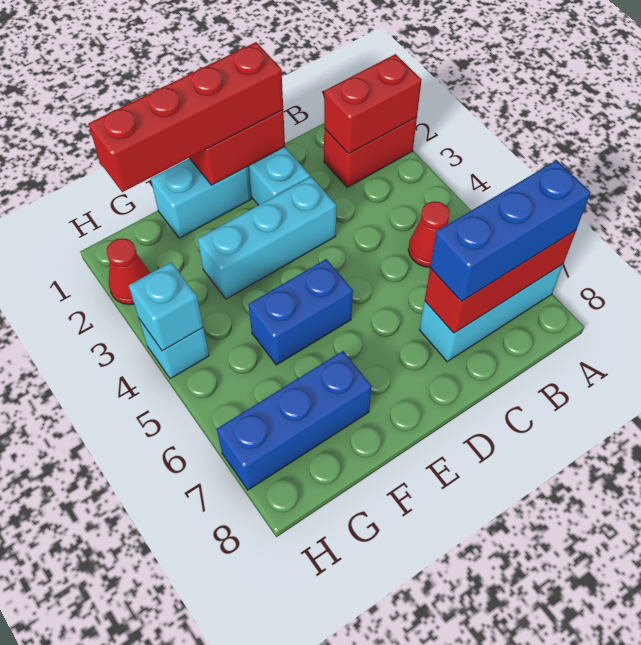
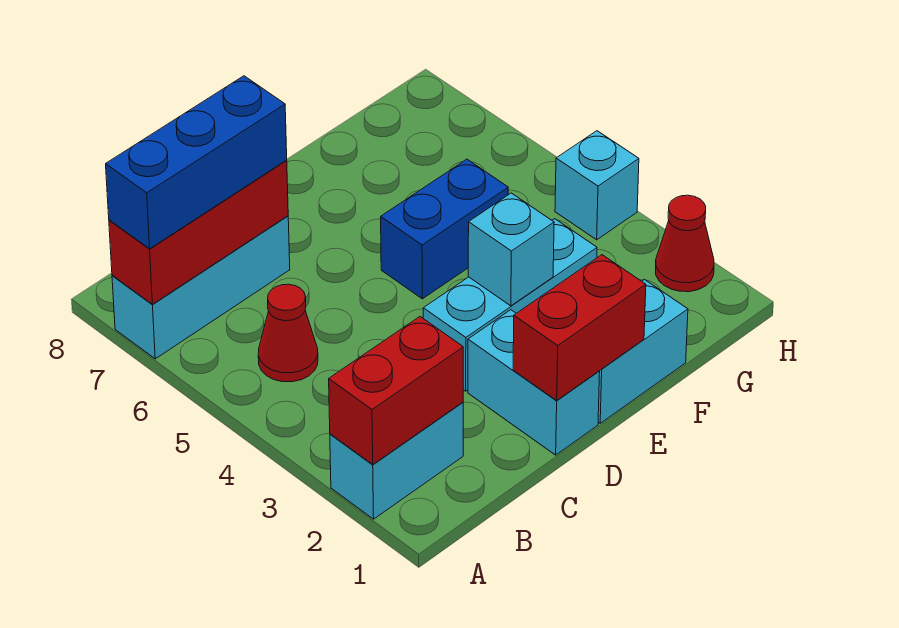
red 1x2 brick [324,117,417,187] -> cyan 1x2 brick [330,402,463,519]
red 1x4 brick [88,42,283,192] -> none
blue 1x3 brick [217,351,372,490] -> none
cyan 1x1 brick [129,262,203,351] -> cyan 1x1 brick moved to [468,193,554,306]

